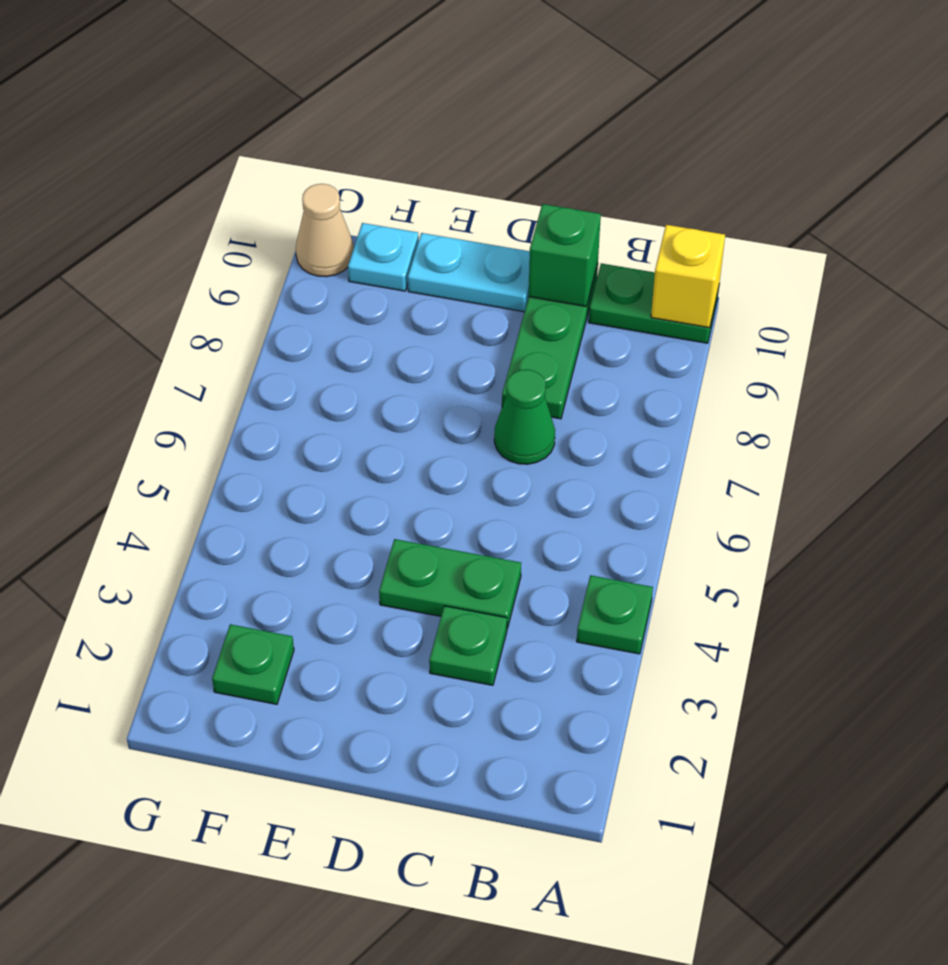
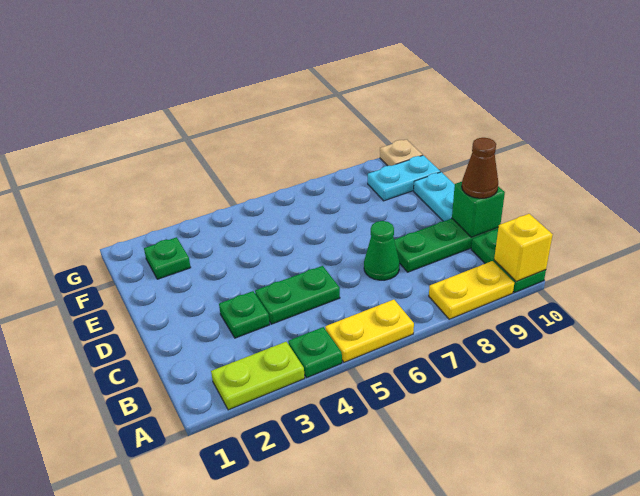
none -> lime 1x2 plate [211,342,305,410]
none -> yellow 1x2 plate [325,300,414,362]
none -> yellow 1x2 plate [429,261,514,319]
green 1x2 plate [379,539,521,629] -> green 1x2 plate turned to [255,266,340,324]
none -> brown 1x1 cone [462,138,498,198]
cyan 1x1 plate [348,223,419,291] -> cyan 1x2 plate [368,155,440,201]
tan 1x1 cone [296,184,354,277] -> tan 1x1 plate [380,139,422,166]

